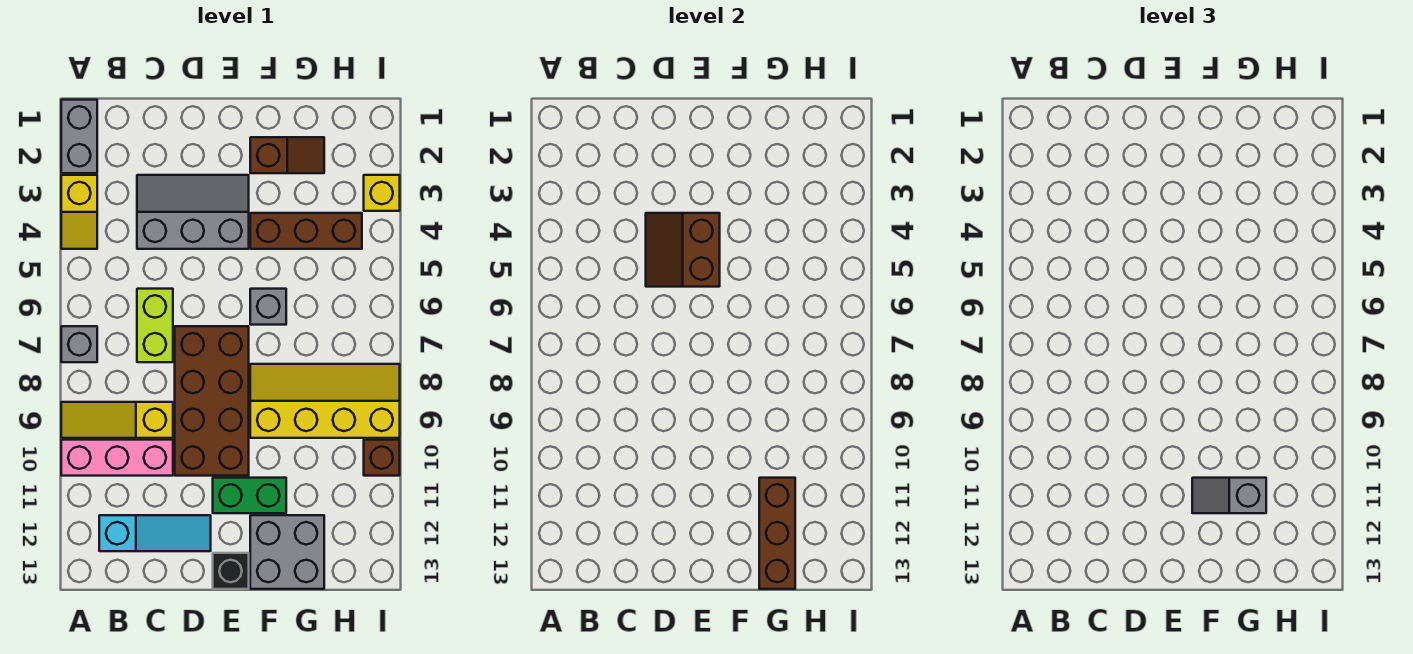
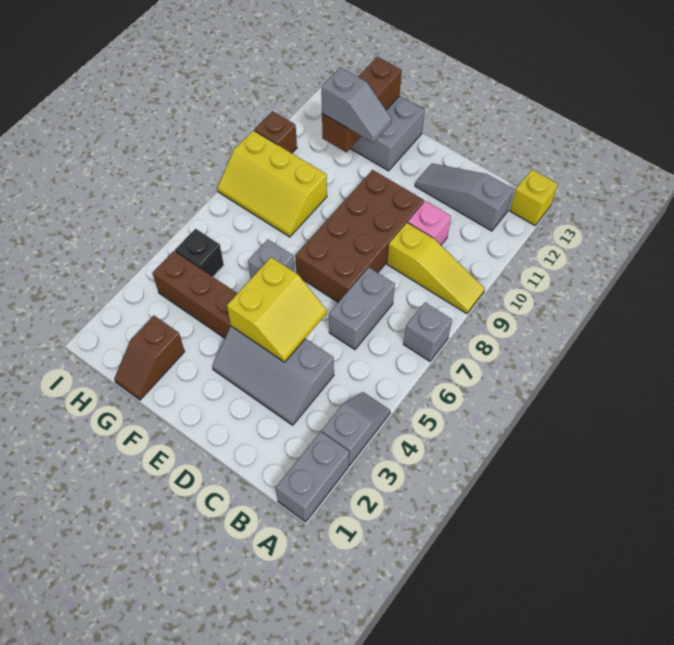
yellow 1x2 slope [61,175,97,249] -> grey 1x2 slope [322,392,390,465]
pink 1x3 brick [61,440,173,476] -> pink 1x1 brick [408,201,451,245]
cyan 1x3 slope [99,515,211,551] -> grey 1x3 slope [415,164,514,231]
lime 1x2 brick [137,289,173,362] -> grey 1x2 brick [329,267,395,350]
brown 2x2 slope [646,213,720,287] -> yellow 2x2 slope [227,257,327,362]
green 1x2 brick [213,478,286,513] -> none
black 1x1 brick [213,553,249,589] -> black 1x1 brick moved to [175,229,224,277]
brown 1x2 slope [250,137,324,173] -> brown 1x2 slope turned to [114,316,185,400]
yellow 2x4 slope [250,364,400,438] -> yellow 2x3 slope [217,130,327,237]
yellow 1x1 brick [364,175,400,211] -> yellow 1x1 brick moved to [510,169,558,225]

